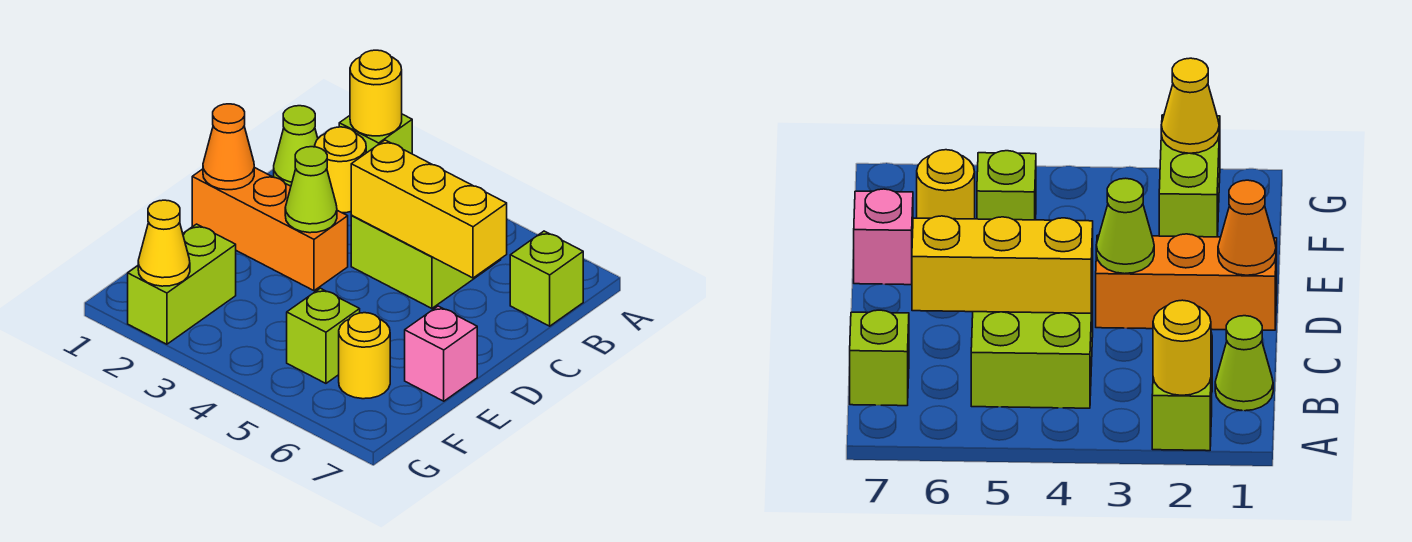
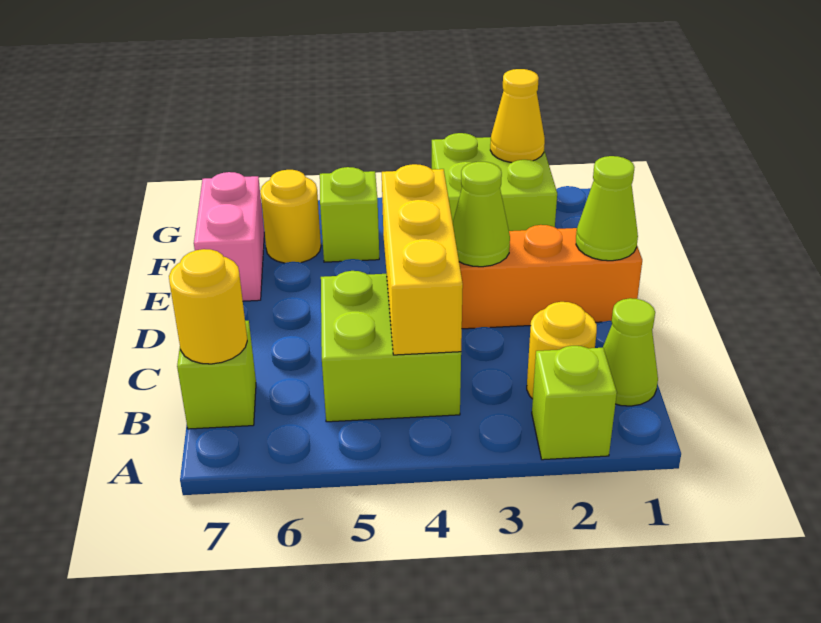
yellow 1x1 round brick [350,50,402,136] -> yellow 1x1 round brick moved to [169,249,247,364]
yellow 1x3 brick [351,140,507,278] -> yellow 1x3 brick turned to [382,164,463,355]
orange 1x1 cone [203,104,254,190] -> lime 1x1 cone [576,156,638,261]
pink 1x1 brick [405,306,477,401] -> pink 1x2 brick [194,172,264,301]
lime 1x2 brick [128,224,236,344] -> lime 2x2 brick [432,133,557,231]

